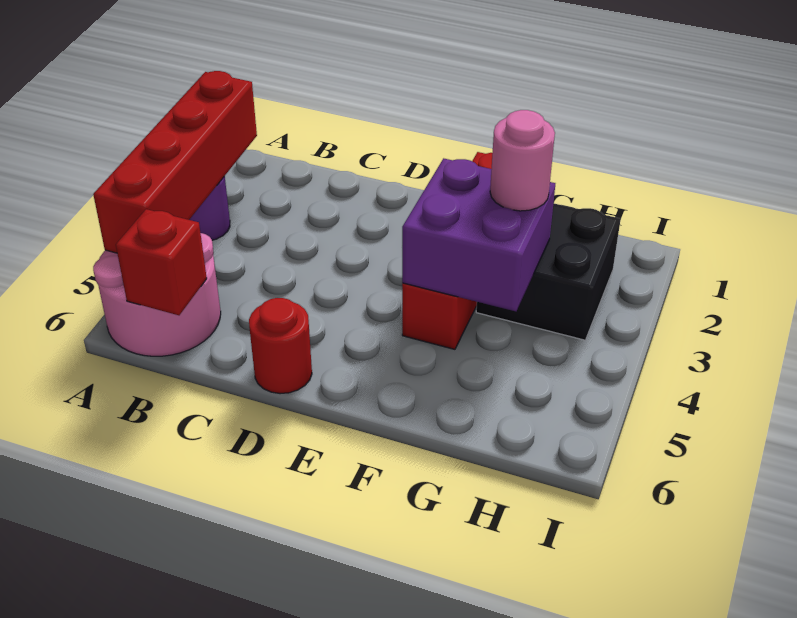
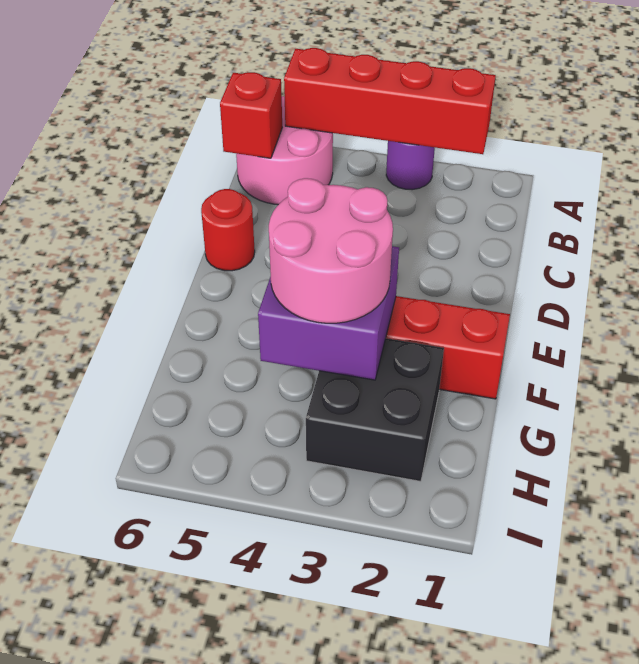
pink 1x1 round brick [490,110,555,211] -> pink 2x2 round brick [269,178,393,323]

